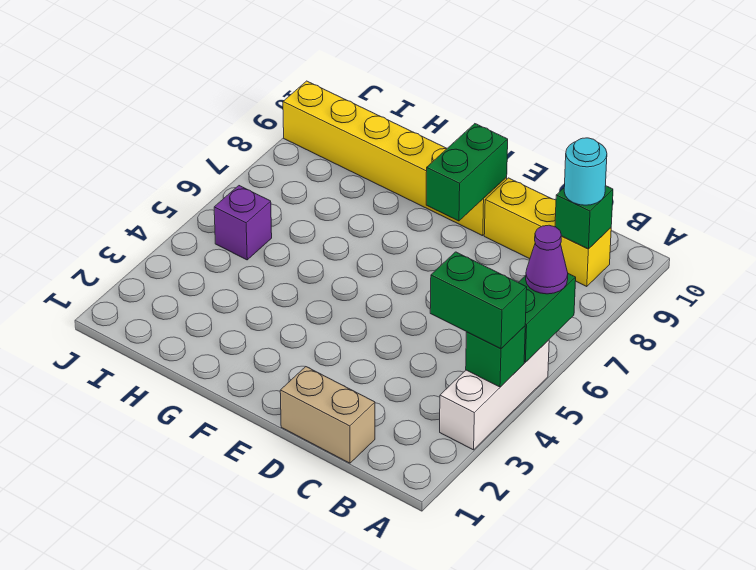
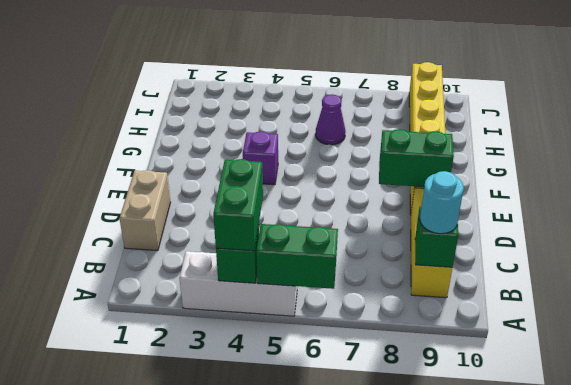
purple 1x1 cone [526,225,568,294] -> purple 1x1 cone moved to [316,94,346,145]
purple 1x1 brick [214,186,272,260] -> purple 1x1 brick moved to [243,131,278,185]

